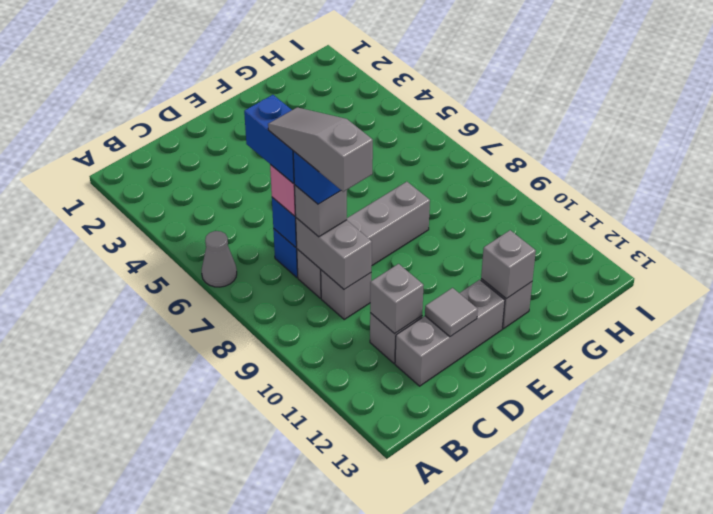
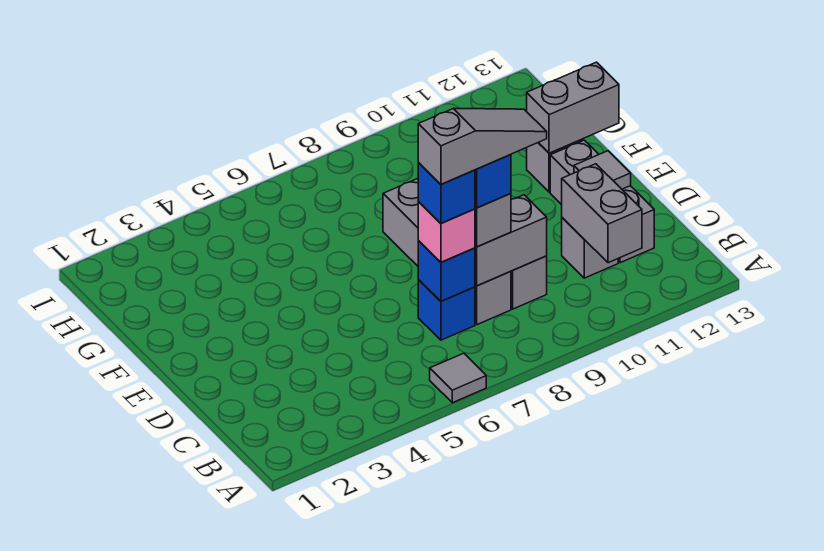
grey 1x1 cone [202,231,237,287] -> grey 1x1 tile [430,353,486,403]
blue 1x2 brick [244,95,294,183] -> blue 1x1 brick [418,163,475,223]
grey 1x3 slope [268,108,373,192] -> grey 1x3 slope turned to [418,109,547,184]
grey 1x1 brick [370,264,424,334] -> grey 1x2 brick [562,164,642,263]
grey 1x1 brick [481,230,536,299] -> grey 1x2 brick [527,62,619,153]

